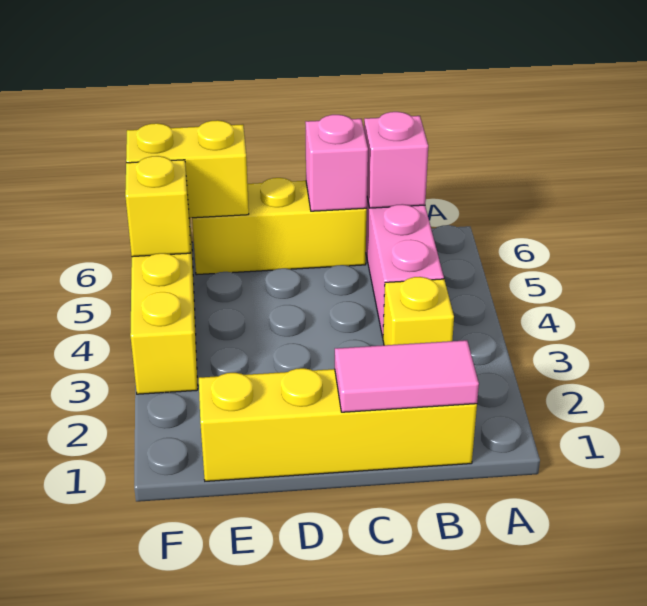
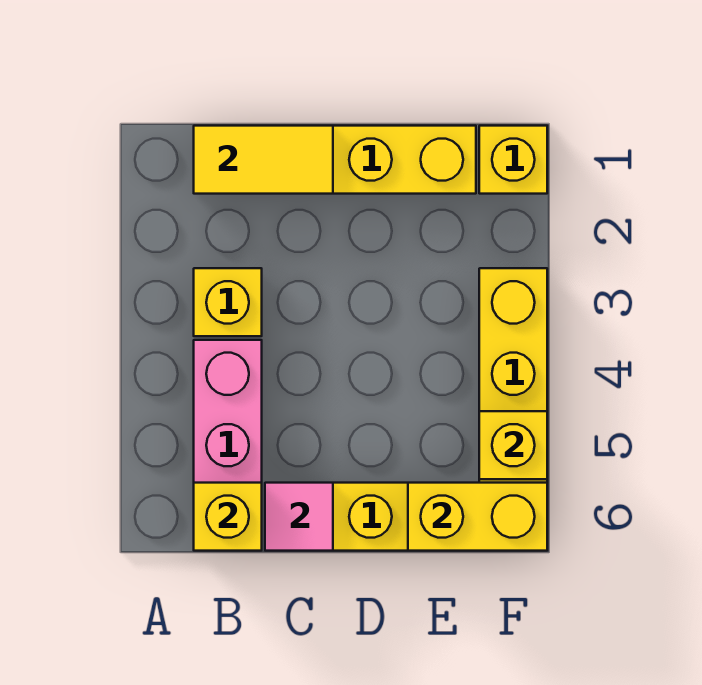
pink 1x2 tile [335,340,479,412] -> yellow 1x2 tile [194,126,333,194]
pink 1x1 brick [364,112,428,208] -> yellow 1x1 brick [194,483,262,551]
pink 1x1 brick [305,115,368,211] -> pink 1x1 tile [265,483,333,551]
none -> yellow 1x1 brick [479,126,547,194]

